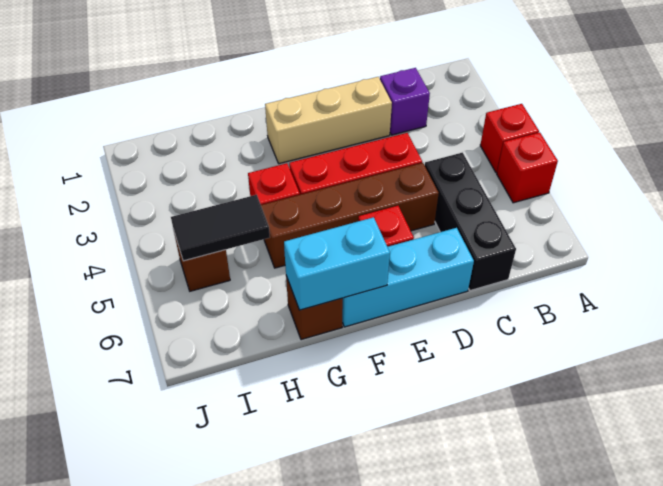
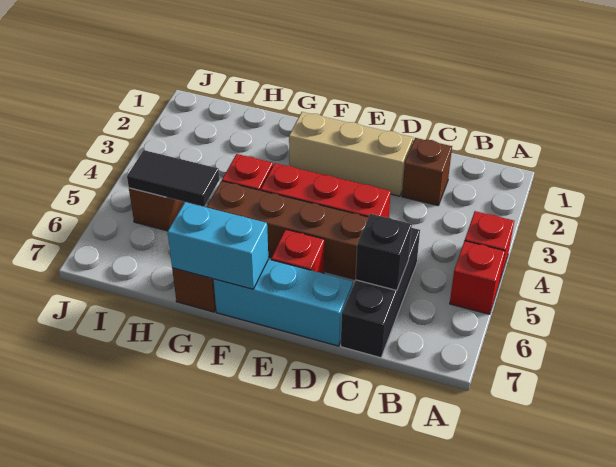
purple 1x1 brick [380,68,430,135] -> brown 1x1 brick [402,138,452,205]
none -> black 1x1 brick [356,214,412,290]

